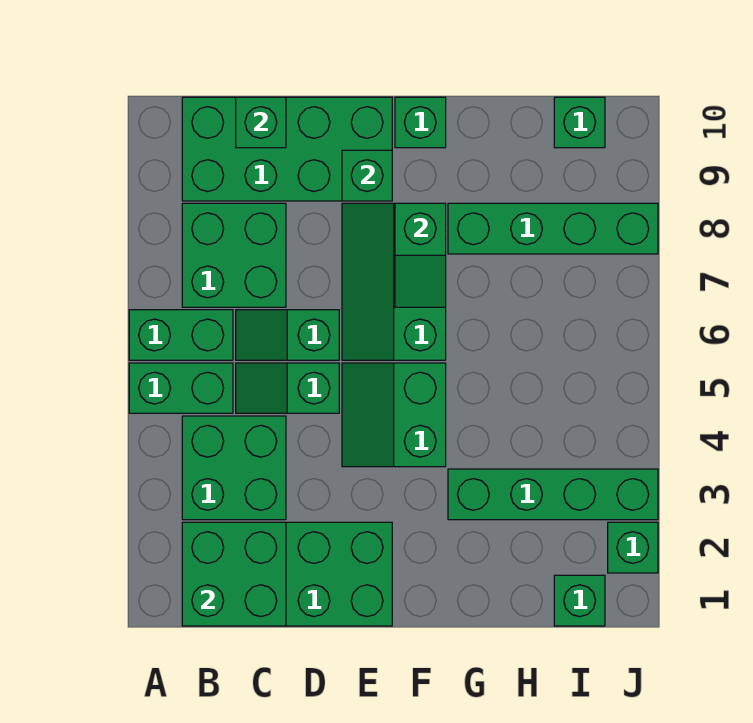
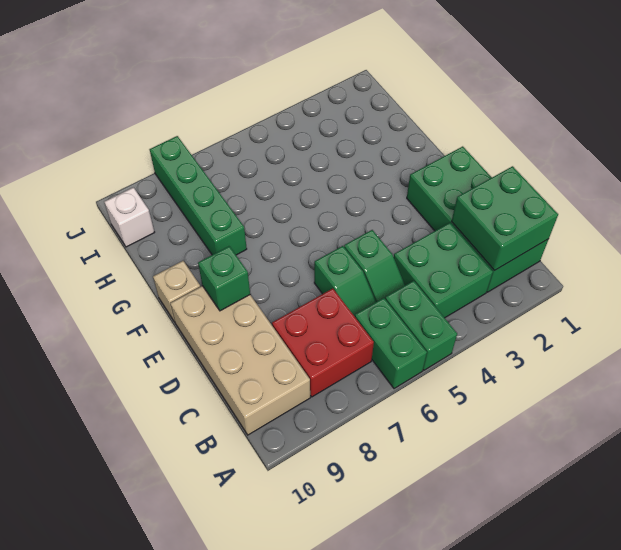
green 2x2 brick [182,203,286,307] -> red 2x2 brick [272,288,374,397]
green 2x4 brick [182,97,392,201] -> tan 2x4 brick [170,286,310,435]
green 1x1 brick [236,97,286,148] -> none
green 2x2 slope [342,363,446,467] -> none
green 2x3 slope [342,203,446,360] -> none
green 1x2 slope [395,203,446,307] -> none
green 1x1 brick [395,97,446,148] -> tan 1x1 brick [153,261,200,322]
green 1x4 brick [448,469,658,520] -> none
green 1x1 brick [554,575,605,626] -> none
green 1x1 brick [554,97,605,148] -> white 1x1 brick [104,187,155,247]
green 1x1 brick [608,522,658,573] -> none

